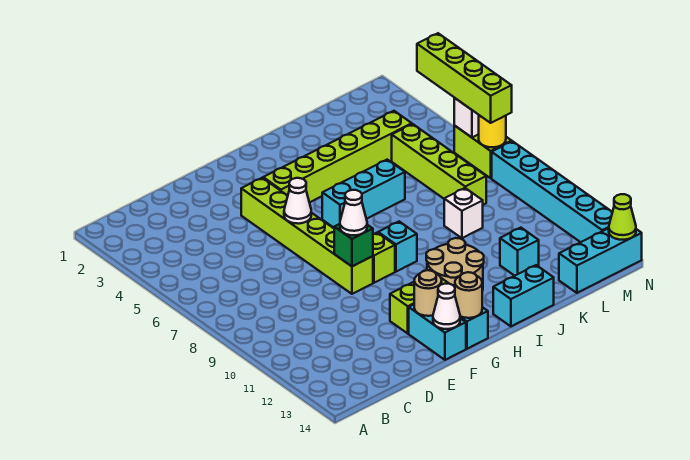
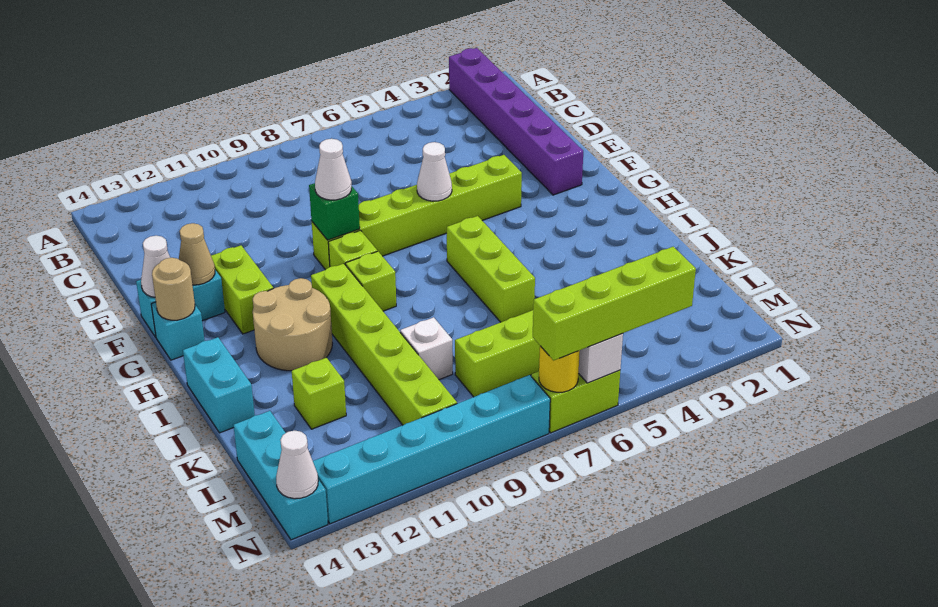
none -> purple 1x6 brick [449,48,583,195]
tan 1x1 round brick [414,270,442,316] -> tan 1x1 cone [179,223,215,285]
lime 1x6 brick [263,111,412,202] -> lime 1x6 brick moved to [311,264,457,425]
cyan 1x3 brick [322,160,405,228] -> lime 1x3 brick [447,216,535,322]
cyan 1x1 brick [378,222,417,272] -> lime 1x1 brick [346,251,396,311]
cyan 1x1 brick [500,228,539,276] -> lime 1x1 brick [292,358,346,429]
lime 1x1 cone [609,194,636,240] -> white 1x1 cone [276,431,318,499]

